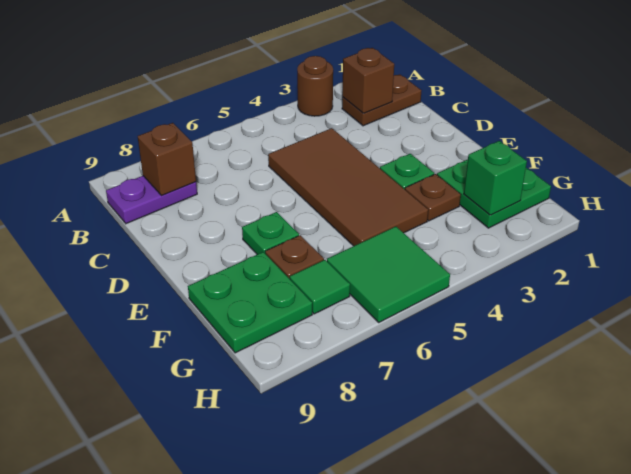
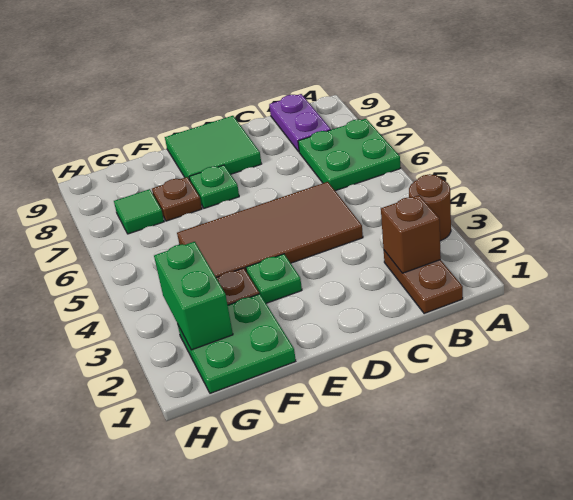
brown 1x1 brick [138,123,196,196] -> none
green 2x2 plate [188,252,312,353] -> green 2x2 plate moved to [298,119,400,191]
green 1x1 brick [464,141,527,215] -> green 1x2 brick [154,242,233,350]
green 2x2 tile [327,227,450,322] -> green 2x2 tile moved to [165,116,261,180]

